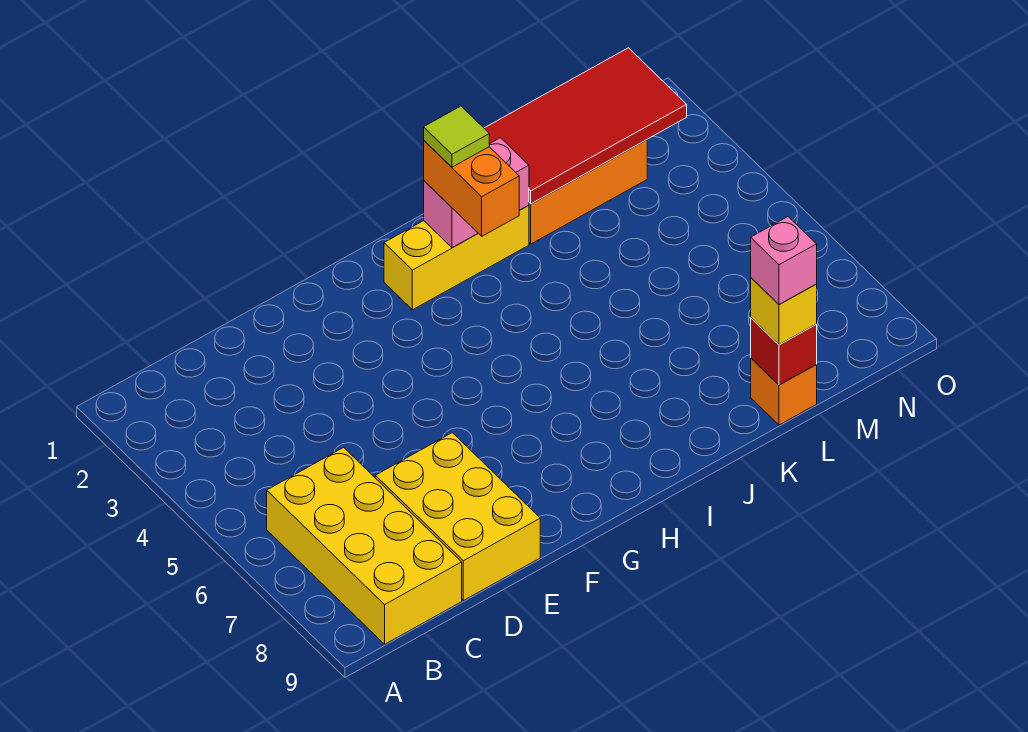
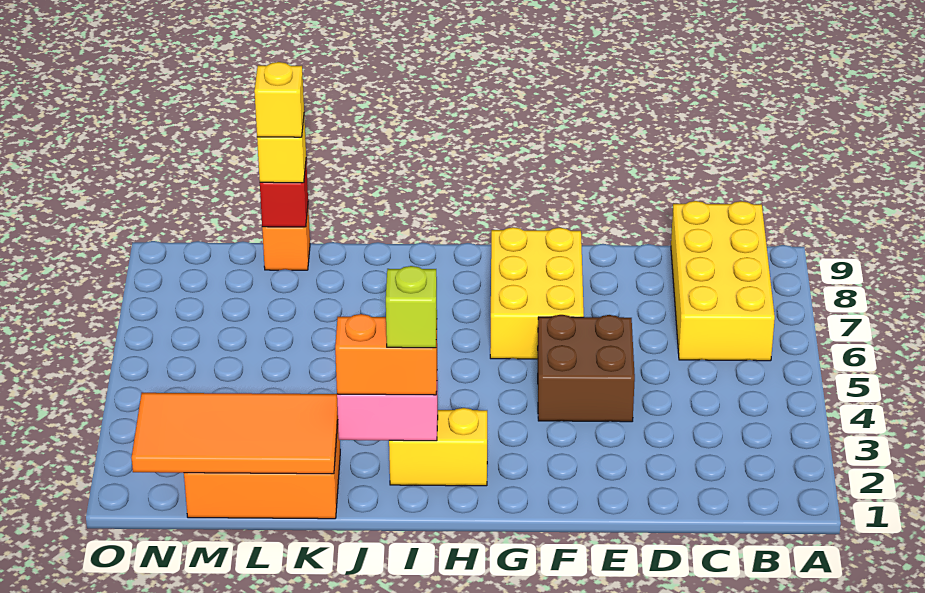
yellow 2x3 brick [375,433,540,600] -> yellow 2x3 brick moved to [490,227,584,359]
none -> brown 2x2 brick [538,315,635,422]
yellow 1x3 brick [384,205,529,310] -> yellow 1x2 brick [389,408,487,486]
orange 1x2 brick [424,141,519,236] -> orange 1x2 brick turned to [335,314,437,395]
lime 1x1 tile [424,106,489,167] -> lime 1x1 brick [386,266,437,348]
red 2x4 tile [484,48,687,204] -> orange 2x4 tile [131,393,338,474]
pink 1x1 brick [751,217,817,305] -> yellow 1x1 brick [254,62,304,137]

